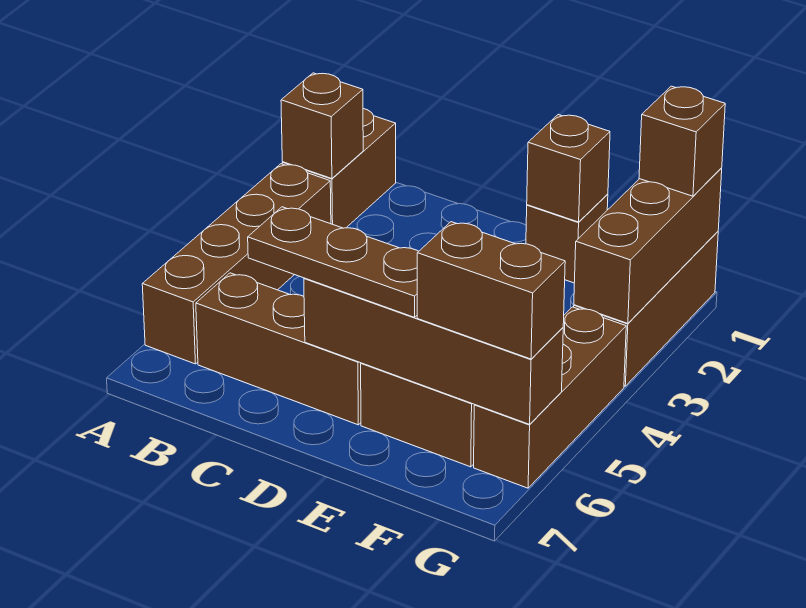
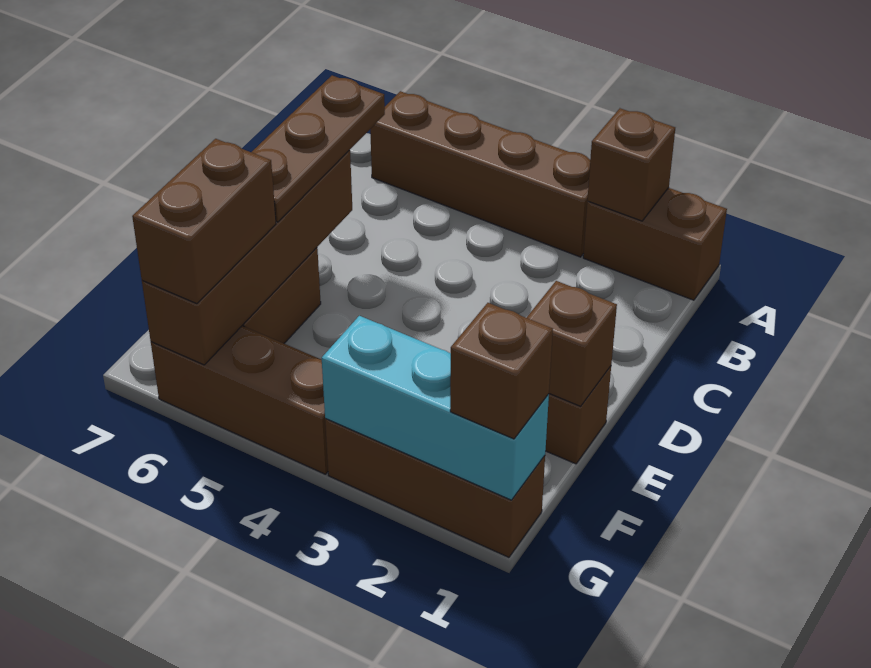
brown 1x3 brick [196,273,361,425] -> none
brown 1x3 brick [574,168,722,323] -> cyan 1x3 brick [322,316,549,500]

